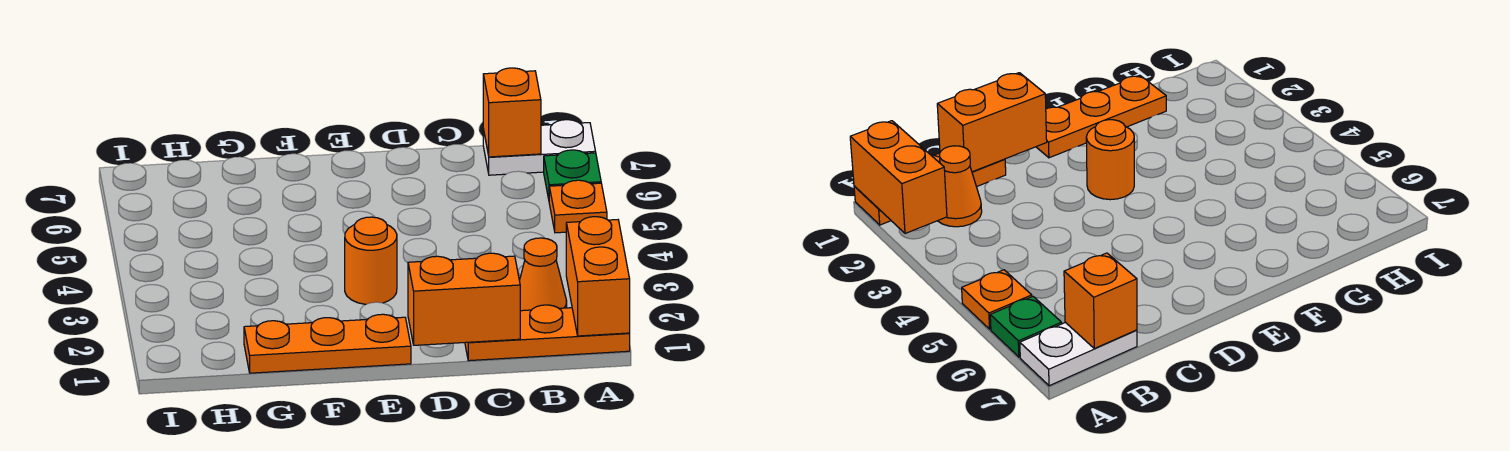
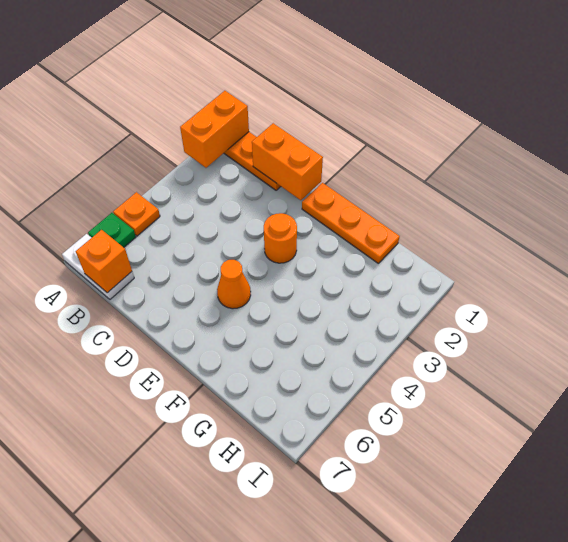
orange 1x1 cone [519,238,567,311] -> orange 1x1 cone moved to [217,260,251,309]

